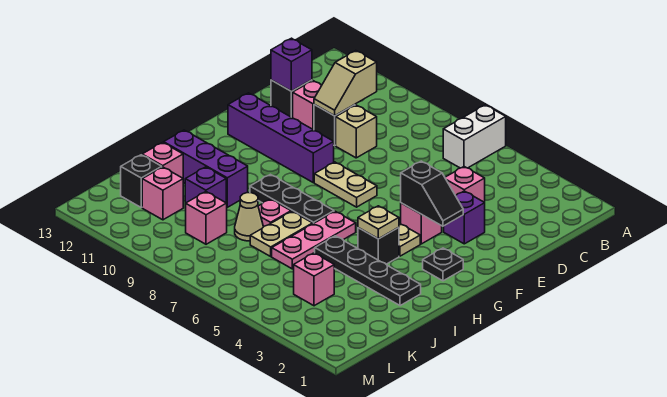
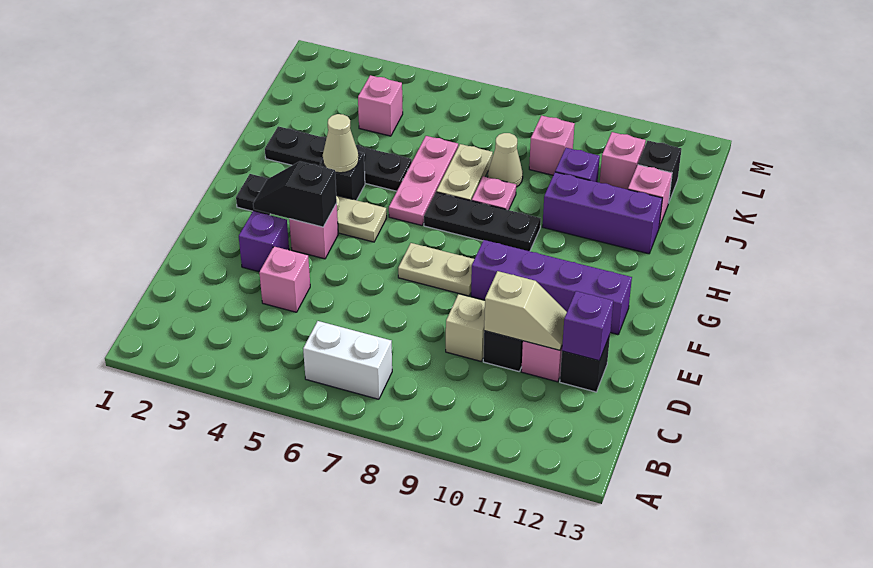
white 1x2 brick [443,105,506,168] -> white 1x2 brick turned to [303,321,392,399]
tan 1x2 slope [314,51,377,116] -> tan 1x2 slope turned to [484,271,567,350]
tan 1x1 plate [358,206,399,239] -> tan 1x1 cone [323,114,359,173]

